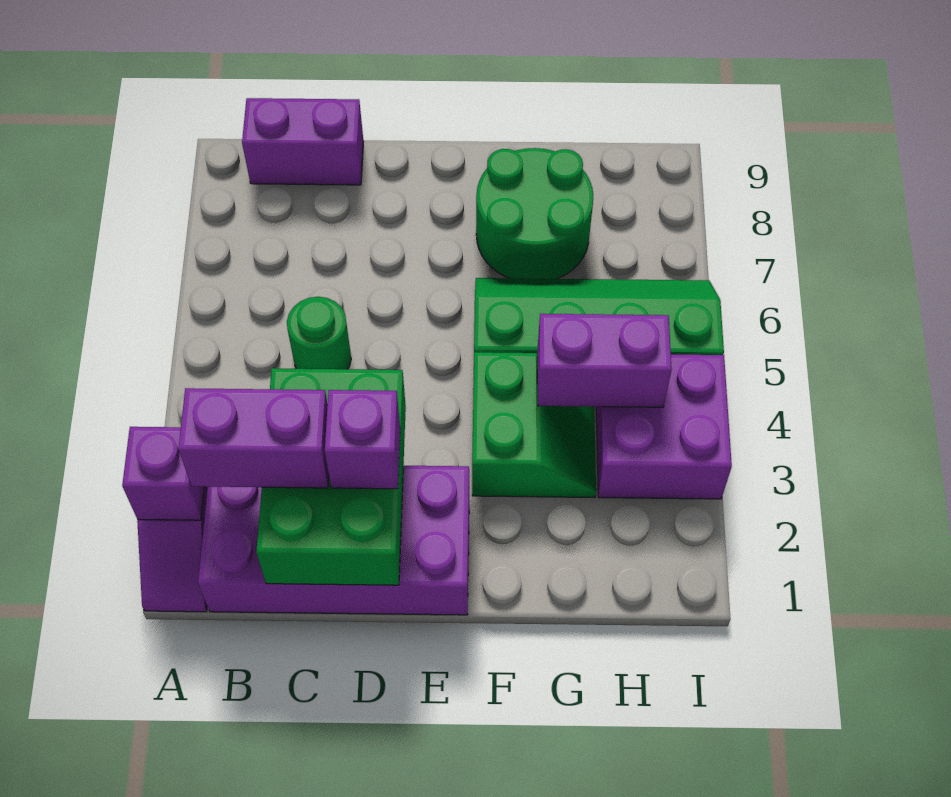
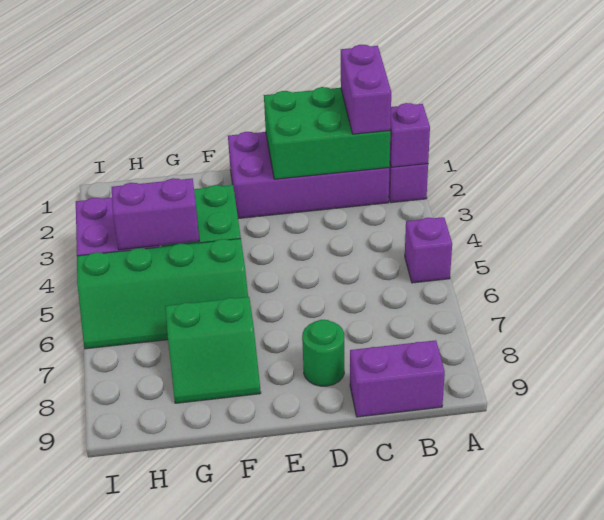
purple 1x2 brick [178,388,329,488] -> purple 1x2 brick turned to [341,45,391,134]
green 2x3 brick [256,368,406,585] -> green 2x3 brick turned to [264,87,390,179]
green 1x1 round brick [287,297,351,369] -> green 1x1 round brick moved to [302,320,344,386]
purple 1x1 brick [325,390,400,489] -> purple 1x1 brick moved to [405,217,452,283]
green 2x2 round brick [476,148,593,279] -> green 2x2 slope [165,297,261,403]

